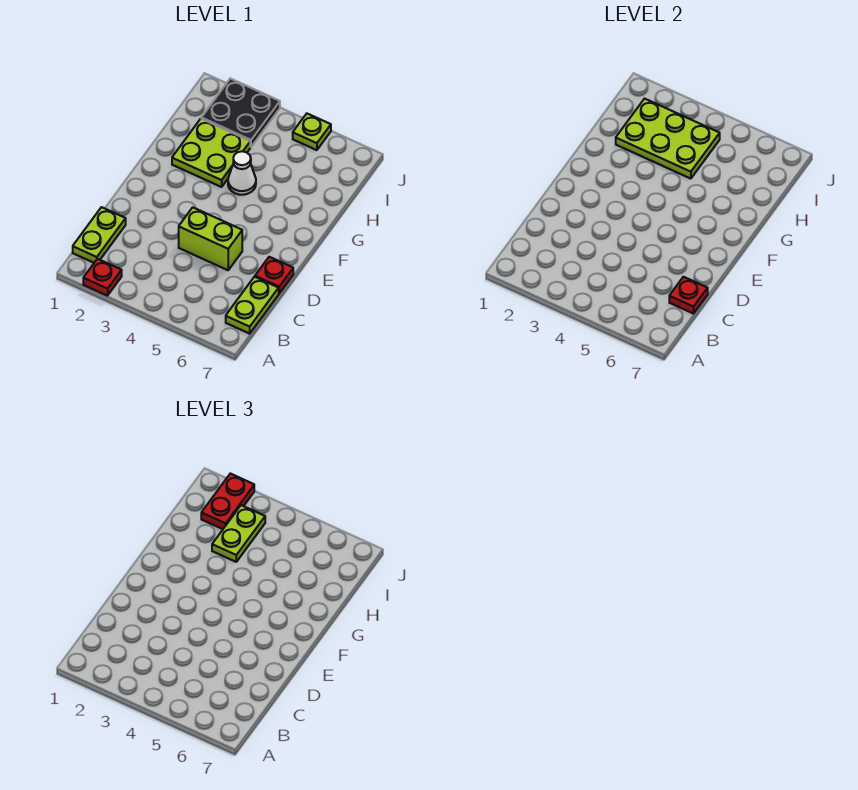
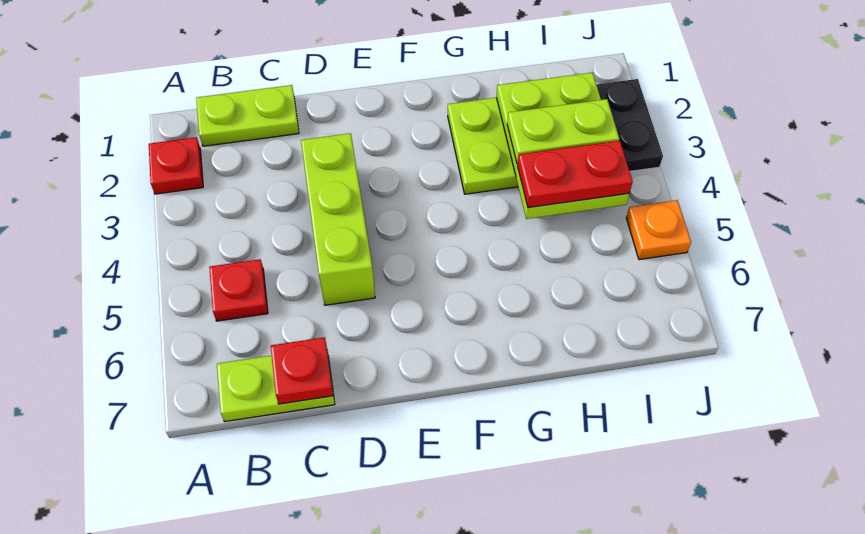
lime 1x2 brick [179,207,242,270] -> lime 1x3 brick [301,133,375,305]
red 1x1 plate [255,257,293,293] -> red 1x1 plate moved to [209,259,268,321]
white 1x1 cone [228,151,256,195] -> none
red 1x2 plate [201,474,254,529] -> red 1x2 plate moved to [518,141,633,208]
lime 1x1 plate [293,114,331,150] -> orange 1x1 plate [626,200,691,260]

